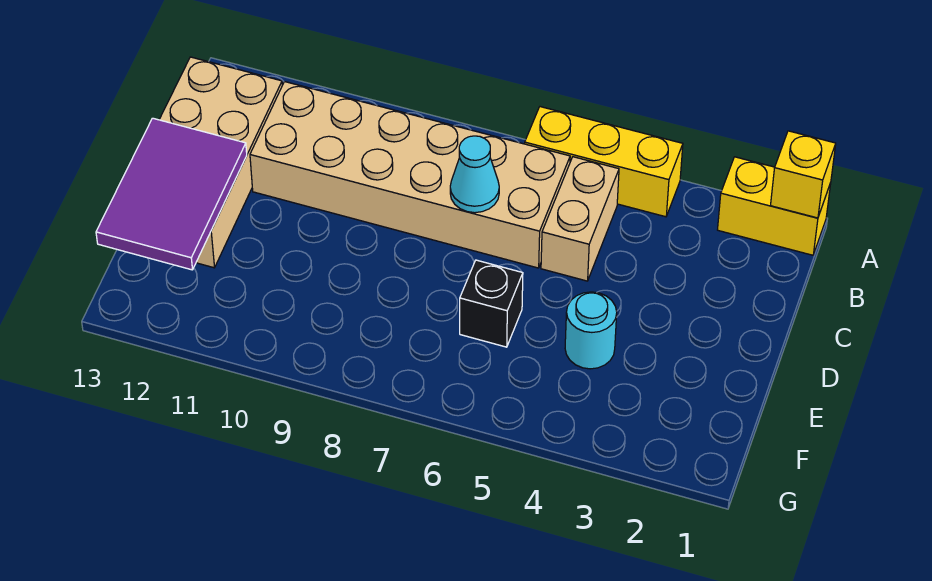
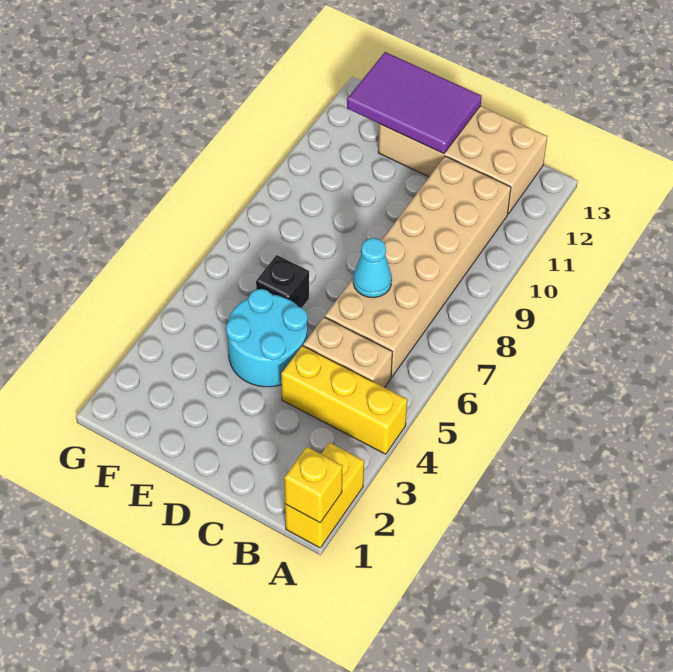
yellow 1x3 brick [525,107,683,217] -> yellow 1x3 brick turned to [281,346,407,454]
cyan 1x1 round brick [565,292,617,369] -> cyan 2x2 round brick [226,289,308,387]

